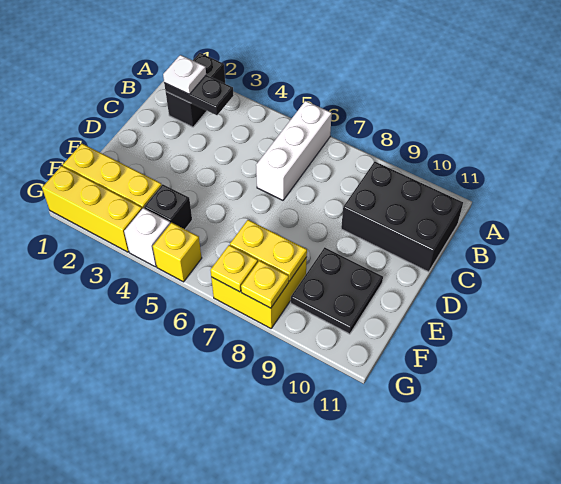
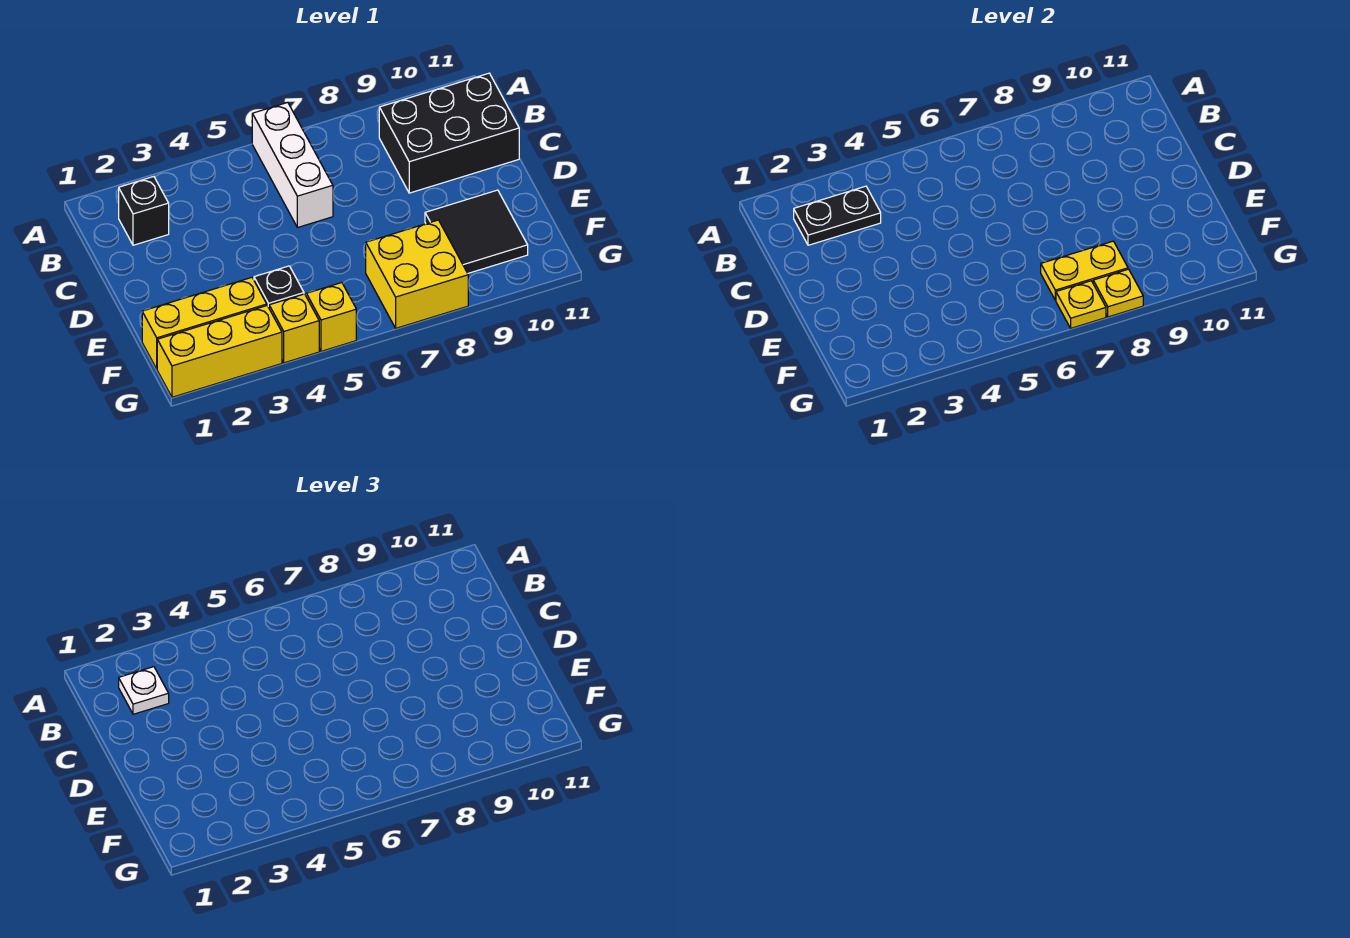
black 1x2 brick [166,53,225,127] -> black 1x1 brick [119,177,169,245]
black 2x2 plate [291,247,383,334] -> black 2x2 tile [425,190,528,273]
white 1x1 brick [124,208,170,267] -> yellow 1x1 brick [269,294,319,363]

